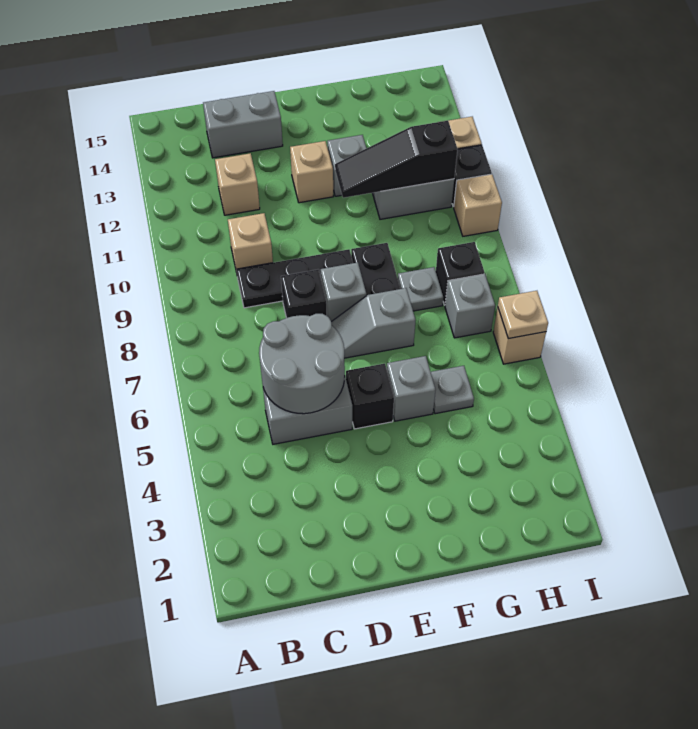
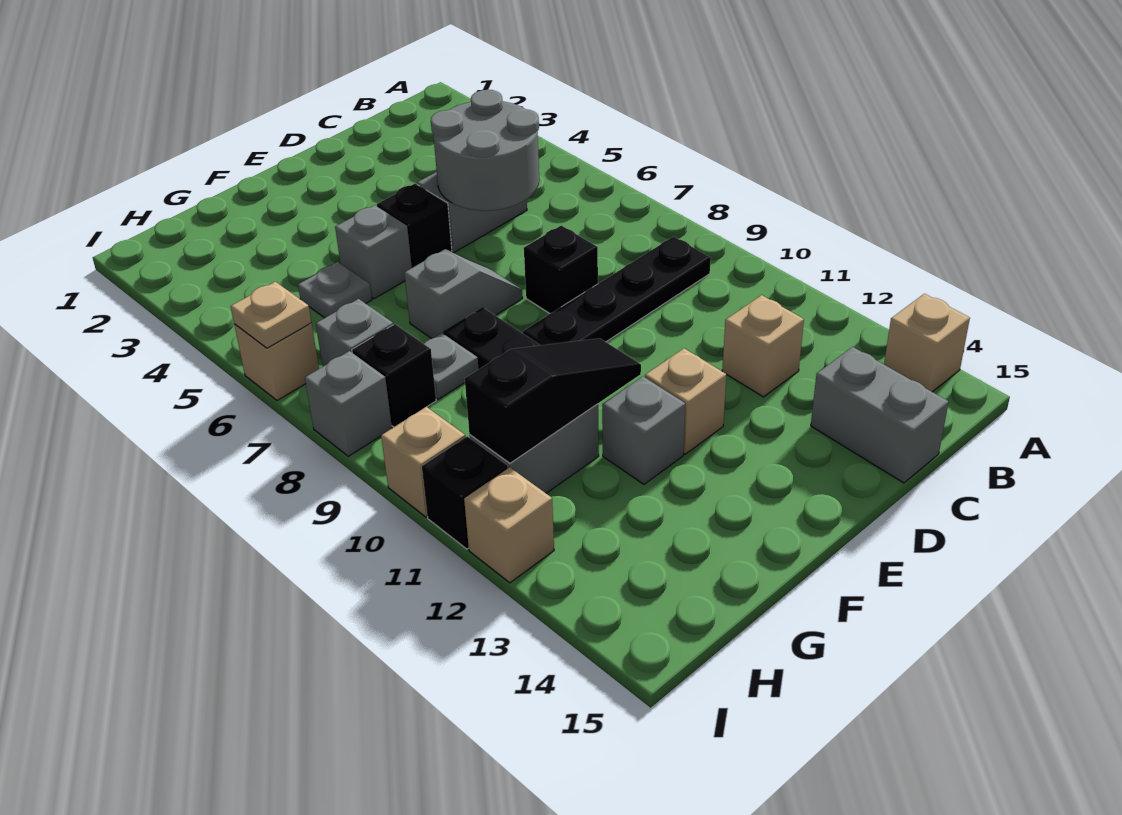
black 1x3 plate [236,249,353,308] -> black 1x4 plate [523,237,711,345]
tan 1x1 brick [228,213,273,272] -> tan 1x1 brick moved to [884,294,970,392]
grey 1x2 brick [203,91,283,158] -> grey 1x2 brick turned to [811,347,949,483]
grey 1x1 brick [321,262,366,322] -> grey 1x1 brick moved to [305,351,392,456]

